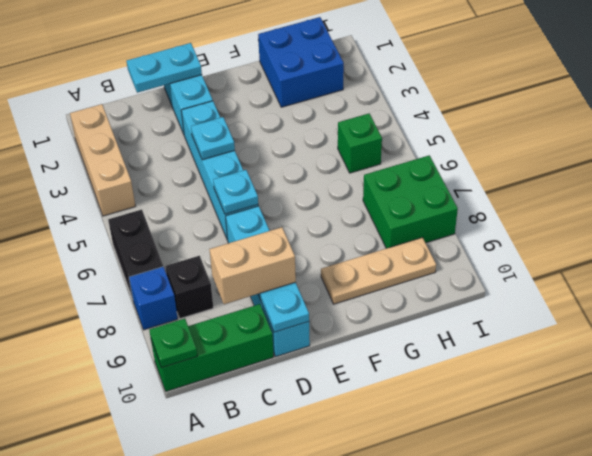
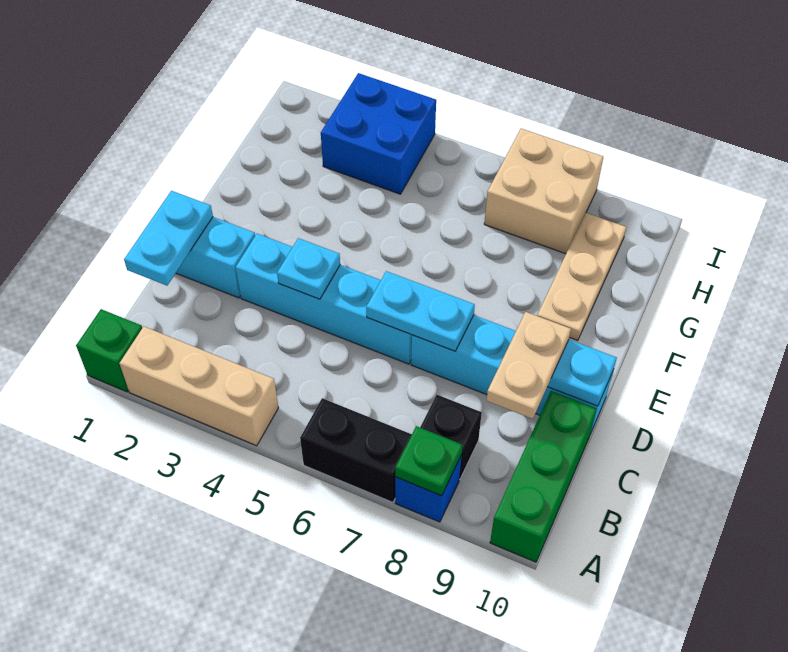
green 1x1 plate [149,318,197,368] -> green 1x1 plate moved to [395,426,462,496]
tan 1x2 brick [209,227,296,304] -> tan 1x2 plate [486,312,571,419]
cyan 1x1 plate [213,170,258,214] -> cyan 1x2 plate [366,271,475,351]
blue 2x2 brick [258,17,344,107] -> blue 2x2 brick moved to [321,73,436,194]
green 1x1 brick [338,114,382,173] -> green 1x1 brick moved to [76,309,142,392]
green 2x2 brick [363,155,458,248] -> tan 2x2 brick [484,129,603,254]

